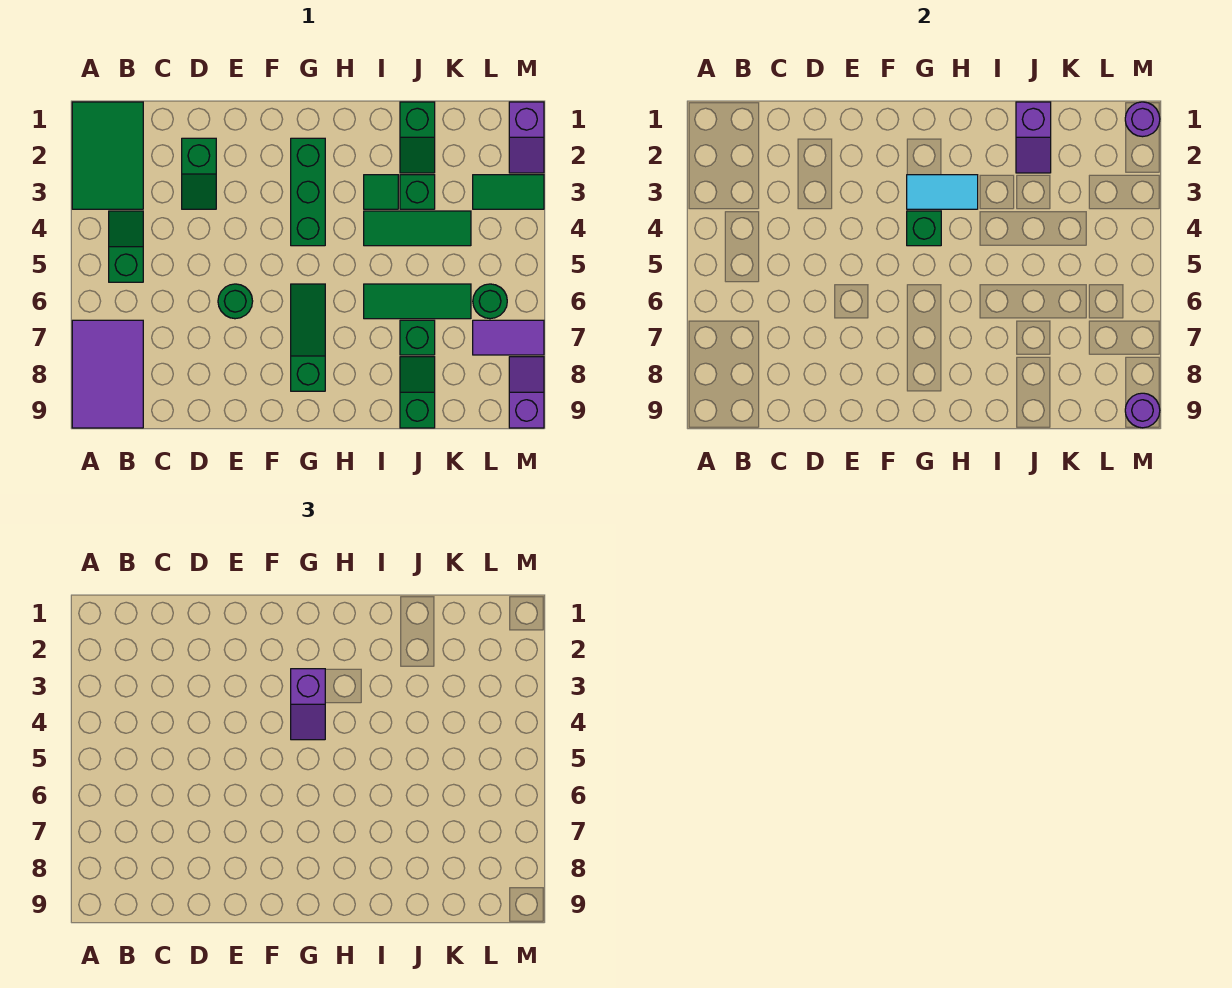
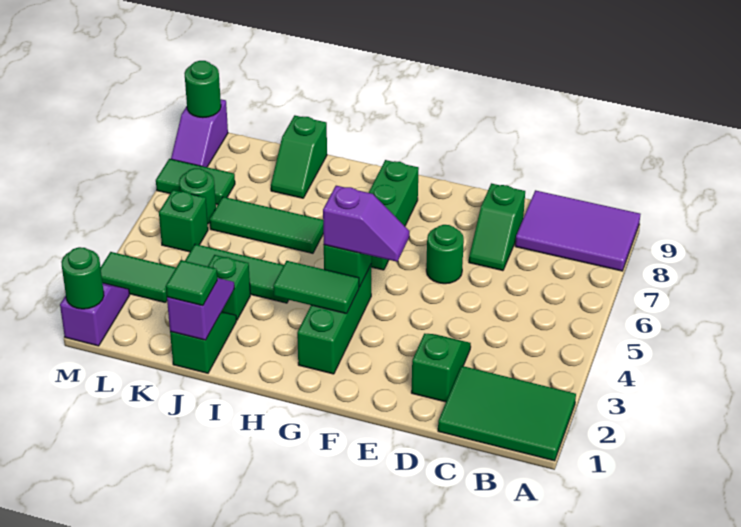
green 2x3 tile [72,102,143,209] -> green 2x3 tile turned to [438,366,576,461]
purple 2x3 tile [72,320,143,428] -> purple 2x3 tile turned to [515,190,640,271]
green 1x2 slope [109,211,143,282] -> green 1x2 slope moved to [469,183,525,271]
cyan 1x2 tile [907,175,978,209] -> green 1x2 tile [273,261,359,314]
purple 1x2 slope [291,669,325,740] -> purple 1x2 slope turned to [323,186,409,262]
green 1x3 slope [291,284,325,391] -> green 1x3 brick [369,160,419,270]
green 1x1 tile [364,175,398,209] -> green 1x1 tile moved to [166,260,217,306]
green 1x1 brick [400,320,435,355] -> green 1x1 brick moved to [159,190,208,252]
purple 1x2 tile [473,320,544,355] -> green 1x2 tile [156,159,235,205]
purple 1x1 round brick [1125,102,1160,137] -> green 1x1 round brick [61,247,104,309]
purple 1x1 round brick [1125,393,1160,428] -> green 1x1 round brick [184,61,221,118]

